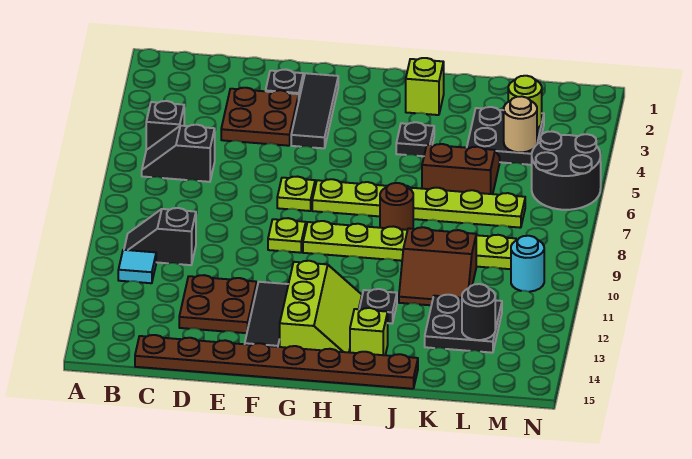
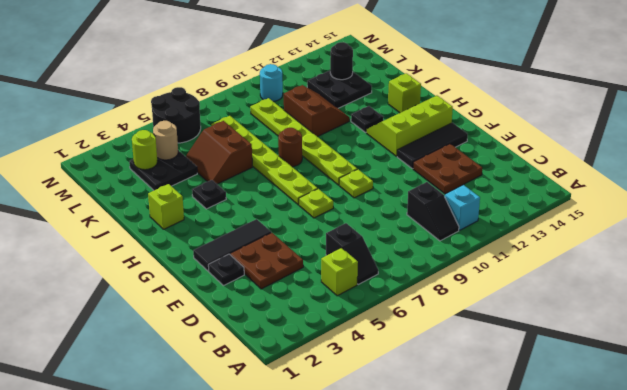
black 1x1 brick [146,101,184,150] -> lime 1x1 brick [321,248,358,296]
cyan 1x1 tile [118,250,156,283] -> cyan 1x1 brick [445,185,480,230]
brown 1x8 plate [135,335,418,389] -> none

